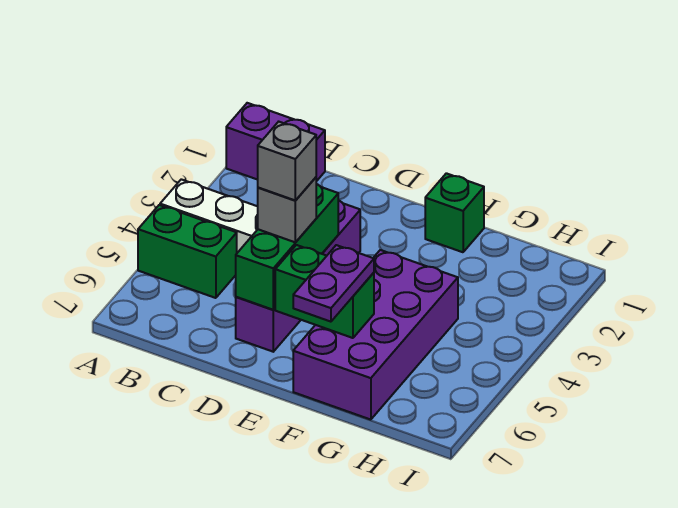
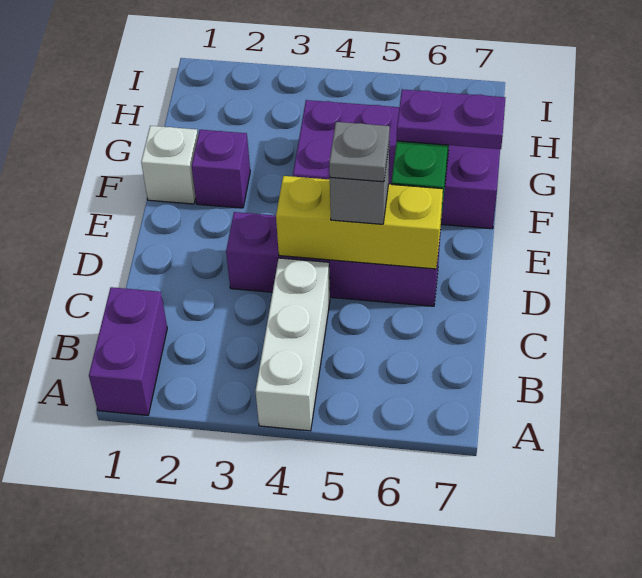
green 1x2 brick [138,205,237,298] -> none
green 1x3 brick [236,184,338,310] -> yellow 1x3 brick [276,176,443,269]
grey 1x1 brick [258,122,316,201] -> grey 1x1 plate [329,122,390,182]
green 1x1 brick [425,173,484,252] -> white 1x1 brick [141,126,198,204]
none -> purple 1x1 brick [192,130,250,208]

